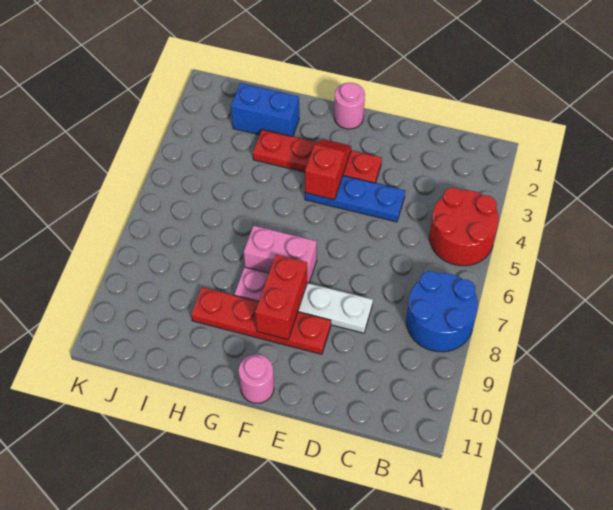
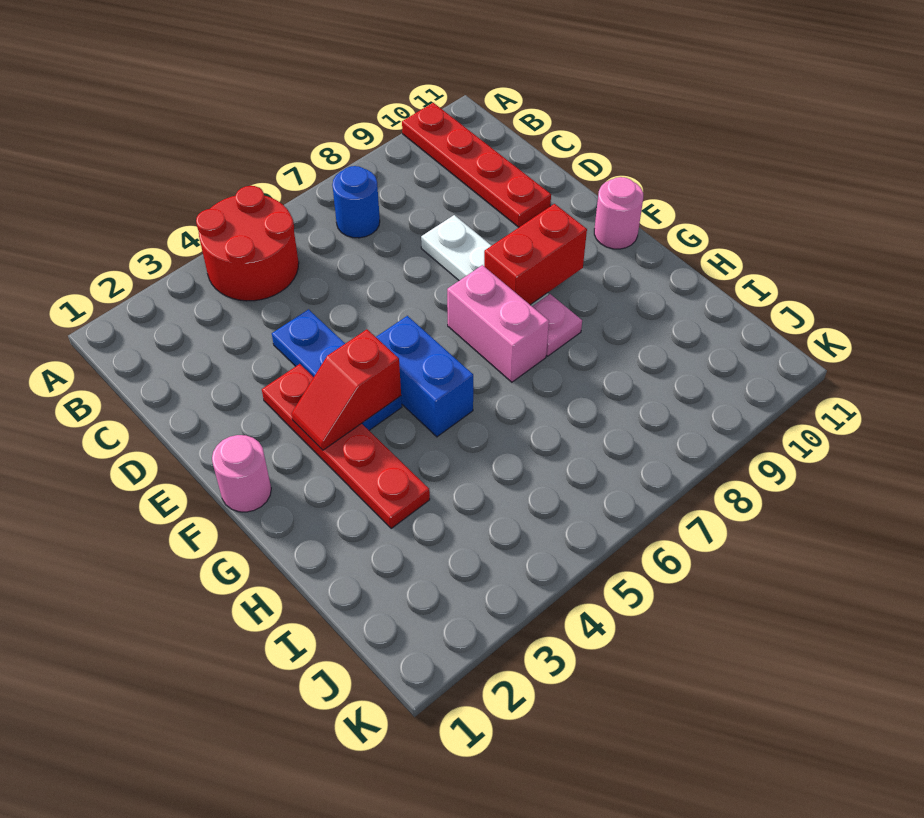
blue 2x2 round brick [406,271,478,352] -> blue 1x1 round brick [332,166,380,238]
red 1x4 plate [191,287,331,354] -> red 1x4 plate moved to [402,103,551,227]
blue 1x2 brick [231,83,299,137] -> blue 1x2 brick moved to [376,316,473,437]

